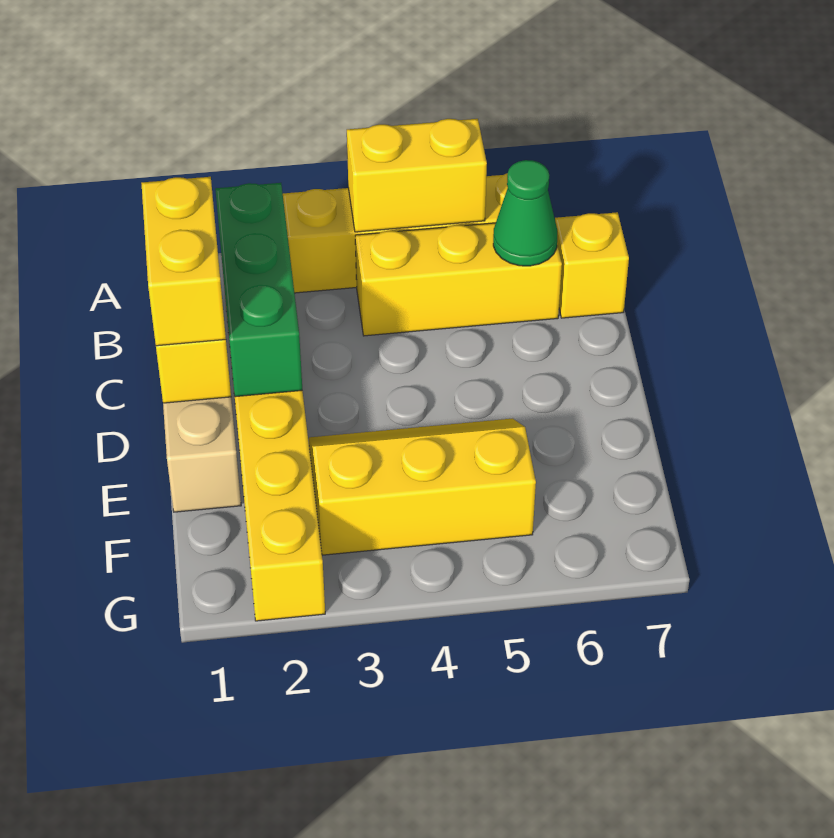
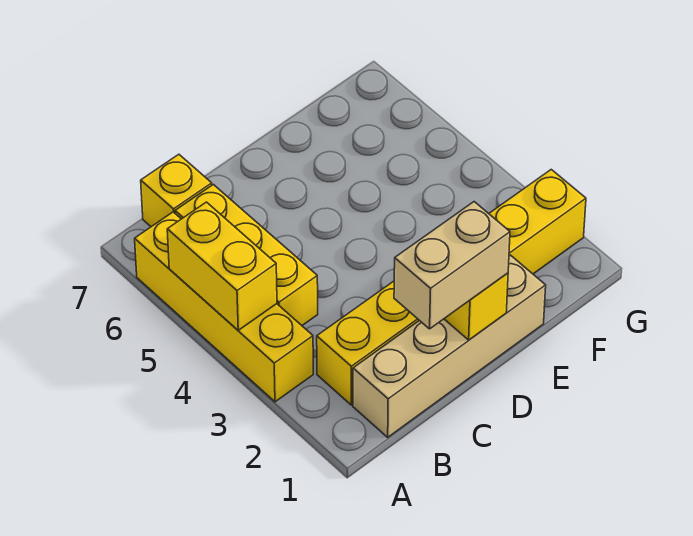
green 1x3 brick [215,183,302,397] -> none
green 1x1 cone [493,160,557,266] -> none
yellow 1x2 brick [141,177,226,346] -> tan 1x2 brick [394,202,510,329]
yellow 2x3 slope [309,418,536,555] -> none

